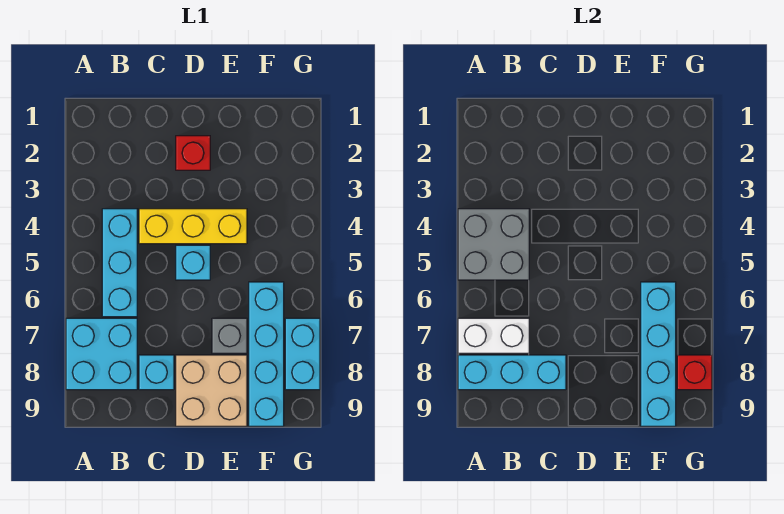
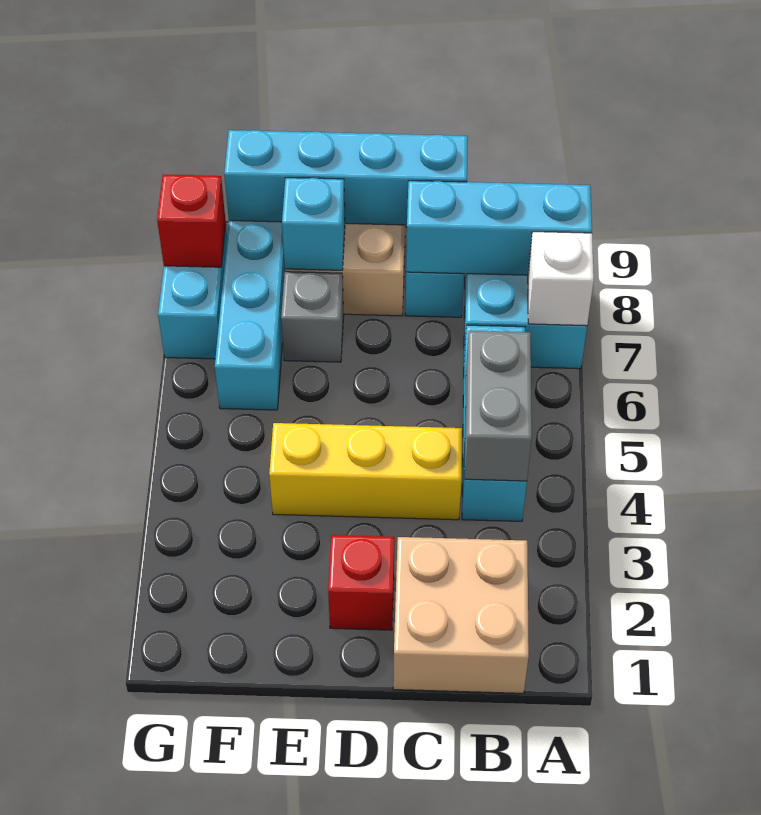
grey 2x2 brick [458,209,529,280] -> grey 1x2 brick [465,331,532,481]
white 1x2 brick [458,318,529,353] -> white 1x1 brick [528,232,594,326]
none -> tan 2x2 brick [393,537,529,693]
cyan 1x1 brick [176,245,210,280] -> cyan 1x1 brick moved to [282,178,345,270]
cyan 1x4 brick [641,282,676,426] -> cyan 1x4 brick turned to [224,130,468,225]

